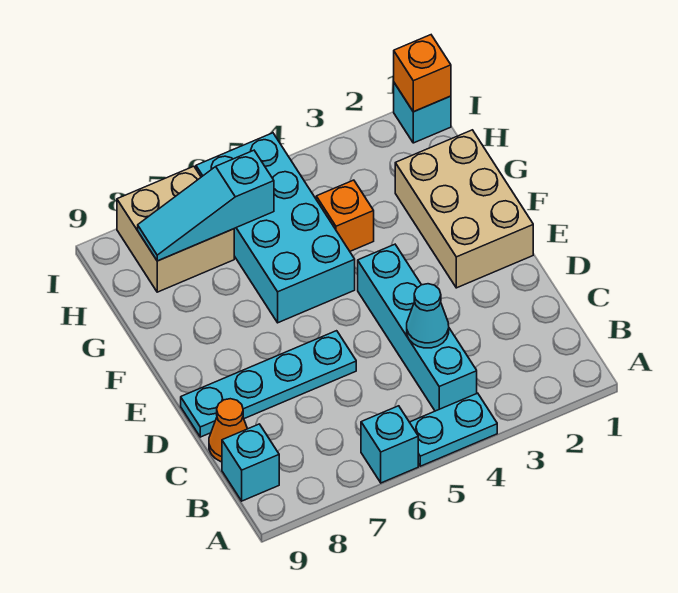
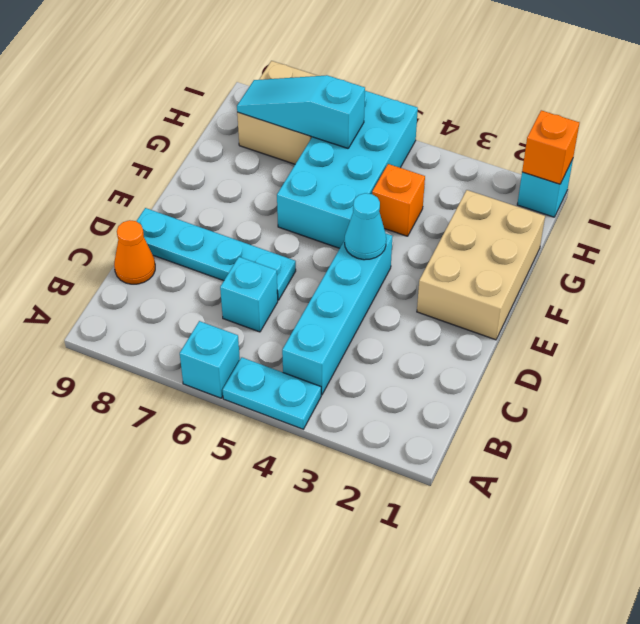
cyan 1x1 brick [222,424,279,501] -> cyan 1x1 brick moved to [220,257,278,332]
cyan 1x1 cone [407,284,449,348] -> cyan 1x1 cone moved to [345,193,386,260]

